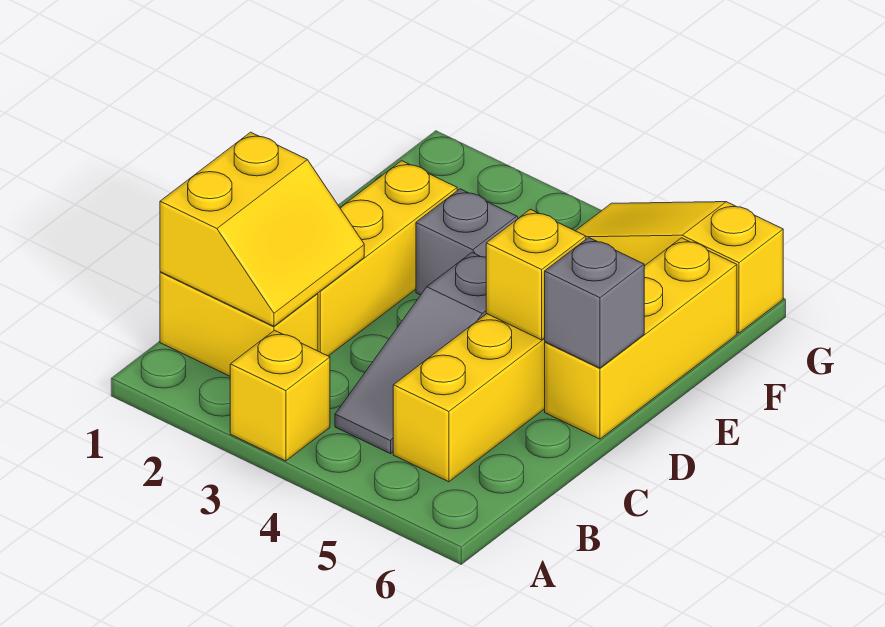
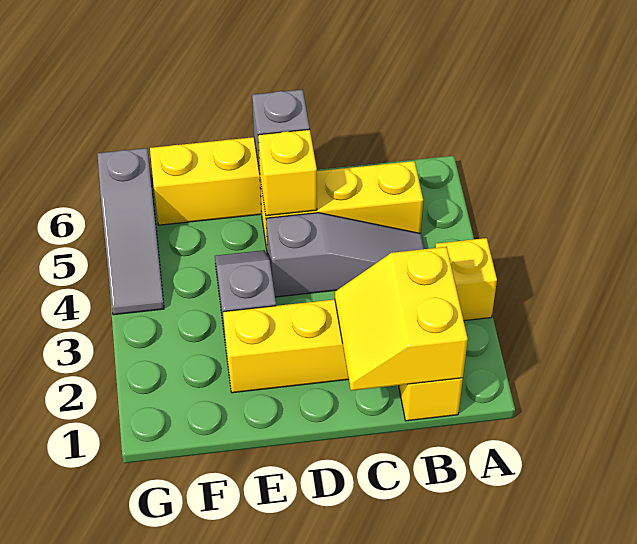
yellow 2x2 slope [160,132,364,326] -> yellow 2x2 slope turned to [335,247,468,391]
yellow 1x3 slope [576,202,783,333] -> grey 1x3 slope [97,148,164,315]

